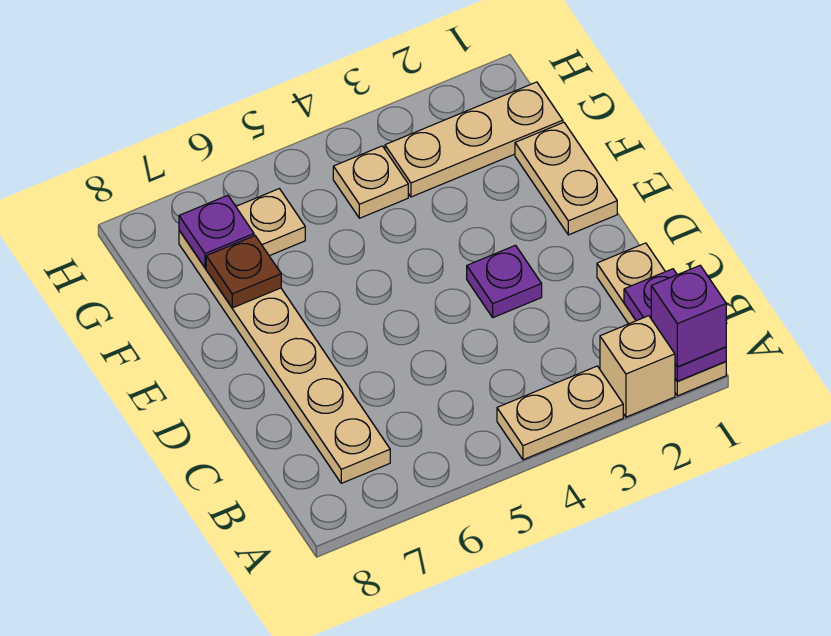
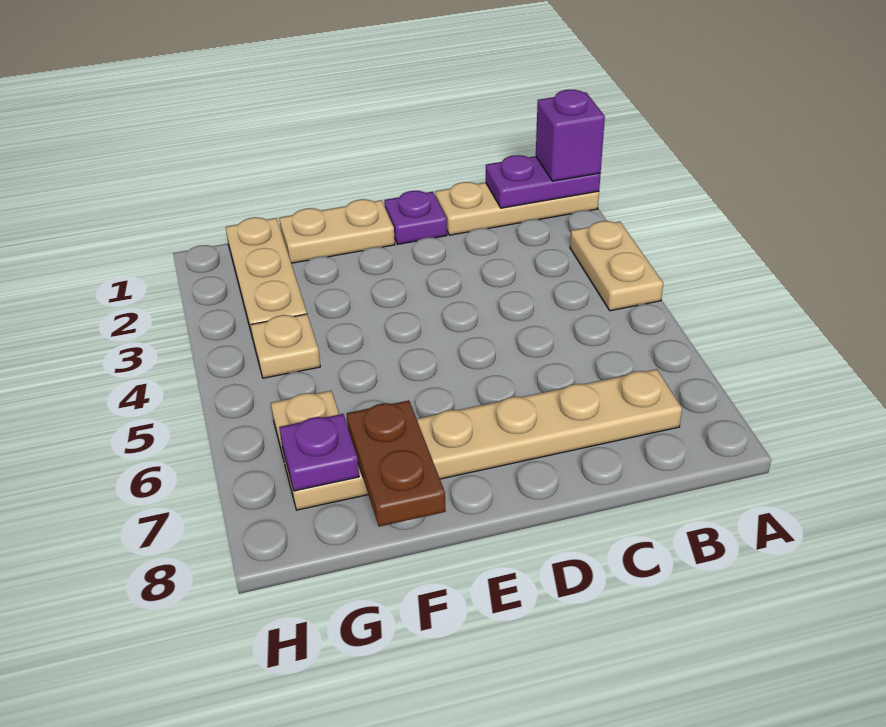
tan 1x1 brick [600,316,675,417] -> none
purple 1x1 plate [467,245,542,318] -> purple 1x1 plate moved to [384,191,447,244]
brown 1x1 plate [206,236,281,308] -> brown 1x2 plate [347,400,446,527]

